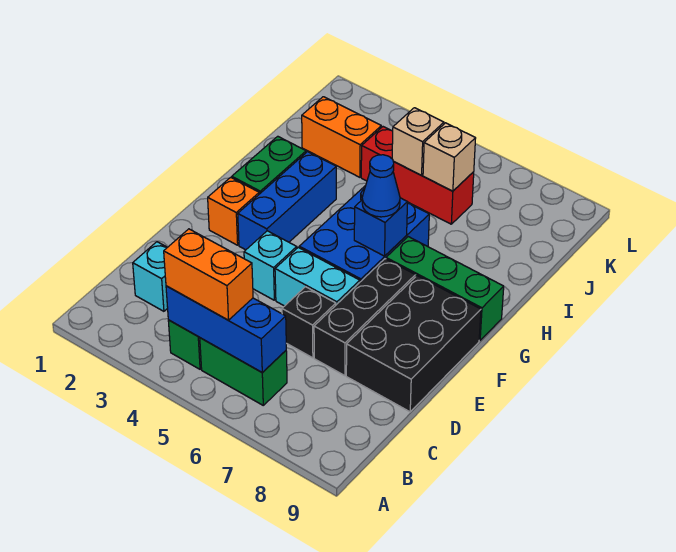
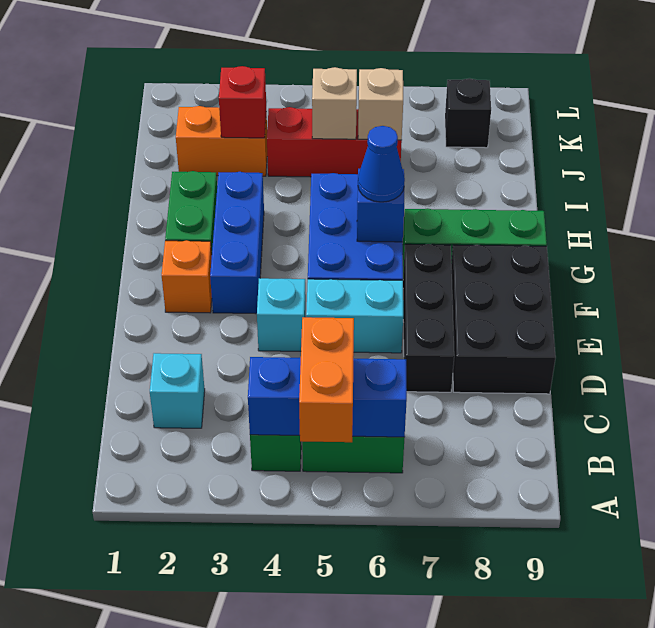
orange 1x2 brick [164,229,253,320] -> orange 1x2 brick turned to [299,317,354,442]
black 1x1 brick [282,287,336,358] -> black 1x1 brick moved to [445,78,491,148]
none -> red 1x1 brick [219,66,266,138]

